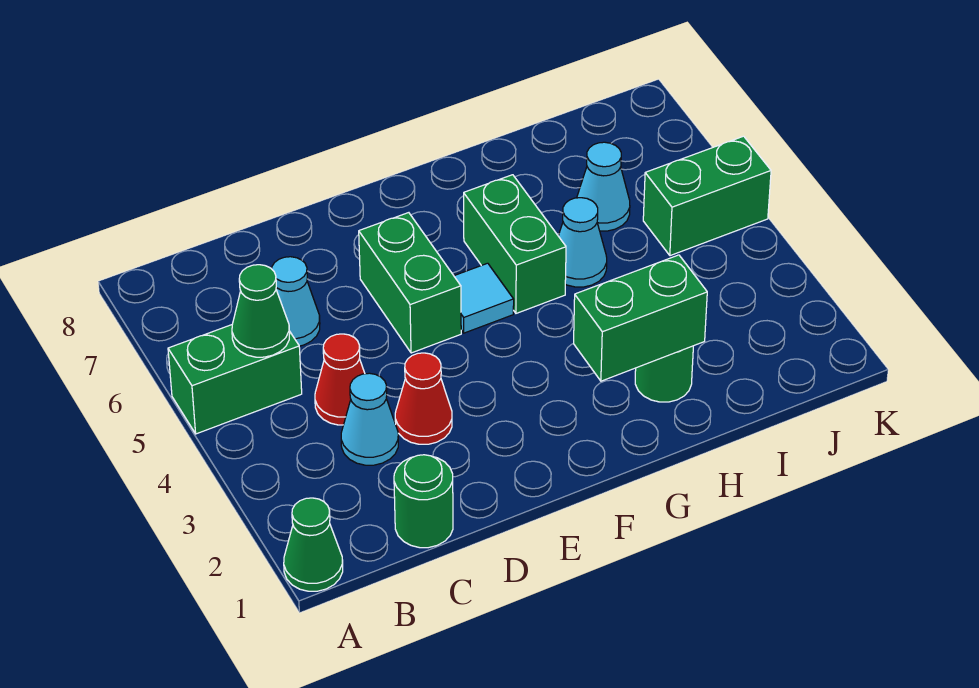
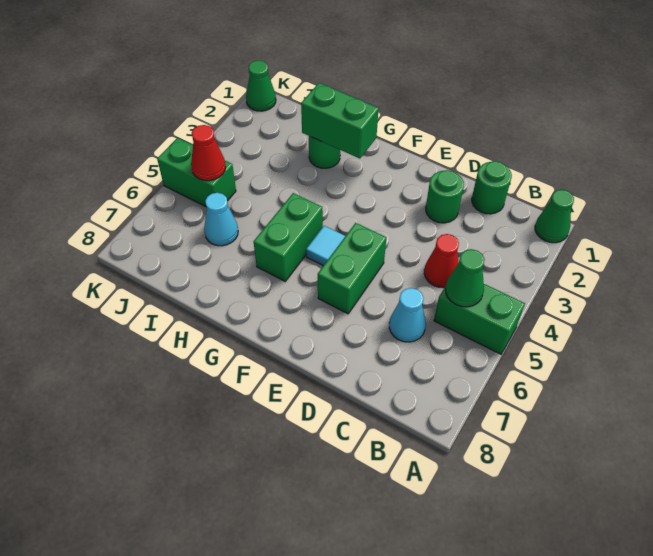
cyan 1x1 cone [341,373,398,465] -> none
none -> green 1x1 round brick [426,170,464,223]
red 1x1 cone [395,353,452,444] -> red 1x1 cone moved to [191,125,226,181]
cyan 1x1 cone [559,198,607,287] -> none
none -> green 1x1 cone [246,60,276,111]

